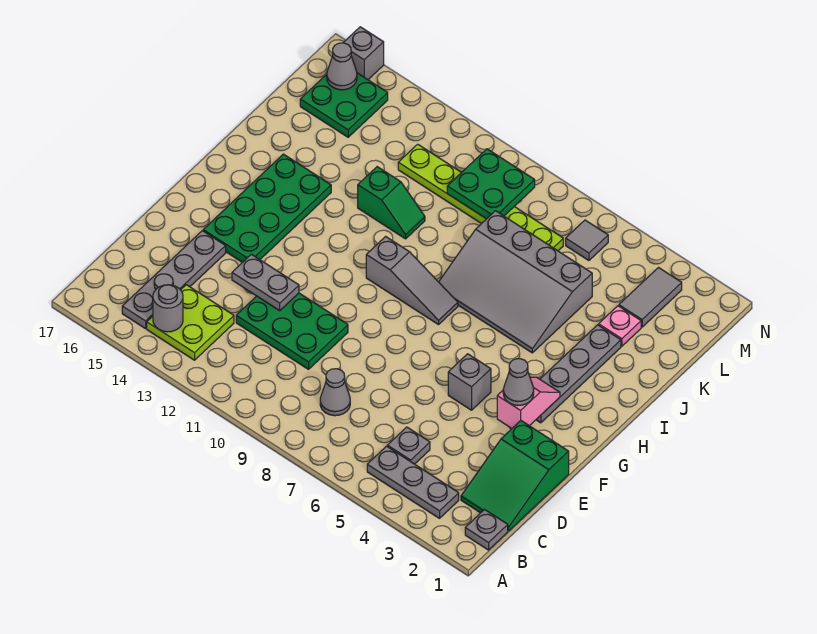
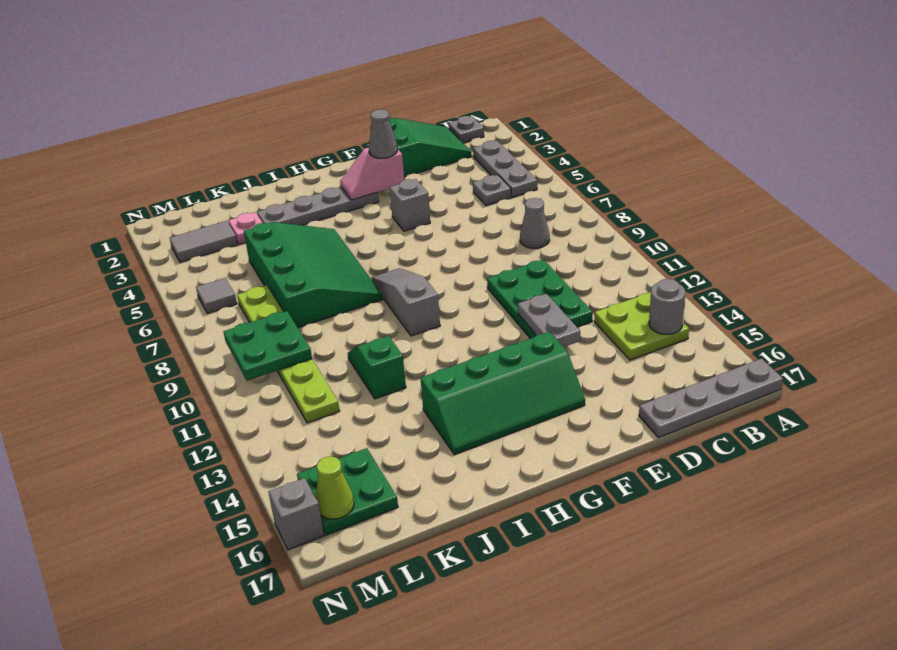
grey 1x4 plate [122,231,226,329] -> grey 1x4 plate moved to [639,358,783,438]
green 2x4 plate [203,154,331,262] -> green 2x4 slope [421,332,585,455]
grey 3x4 slope [439,211,592,353] -> green 3x4 slope [244,222,383,328]
grey 1x1 cone [327,43,357,90] -> lime 1x1 cone [316,456,354,519]

